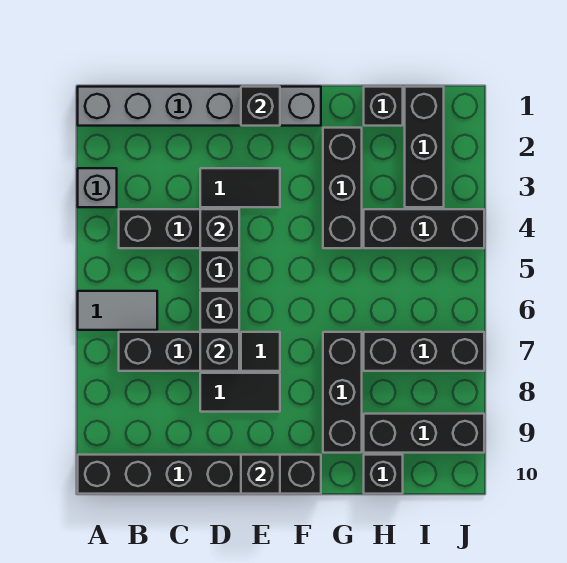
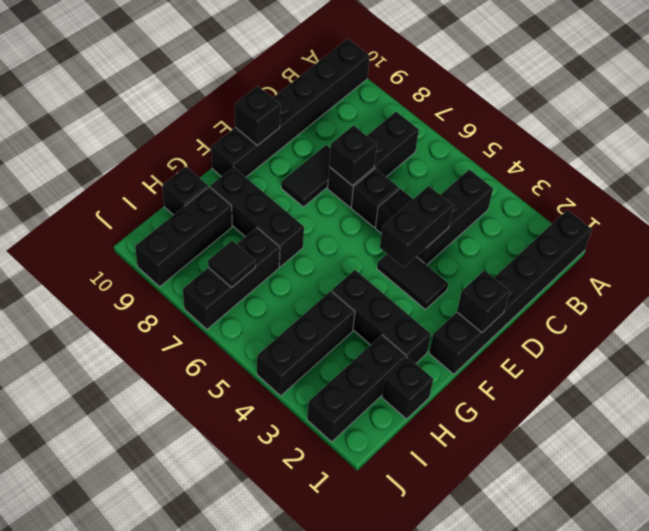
grey 1x6 brick [78,87,321,126] -> black 1x6 brick [429,210,592,374]
grey 1x1 brick [78,168,117,207] -> none
grey 1x2 tile [78,291,157,330] -> none
black 1x2 tile [200,168,280,207] -> black 1x2 tile turned to [377,254,448,309]
black 1x1 brick [200,209,239,248] -> black 1x2 brick [380,186,453,267]
black 1x1 tile [241,332,280,371] -> black 1x1 tile moved to [208,241,255,288]
black 1x3 brick [405,87,444,207] -> black 1x3 brick turned to [307,335,407,442]

